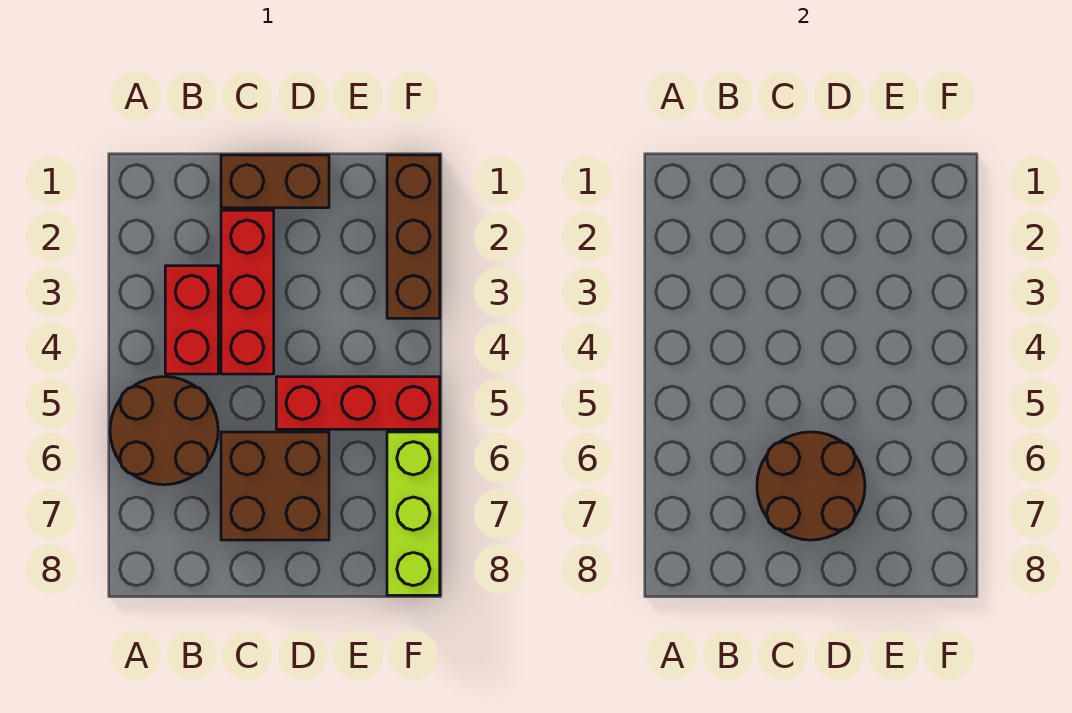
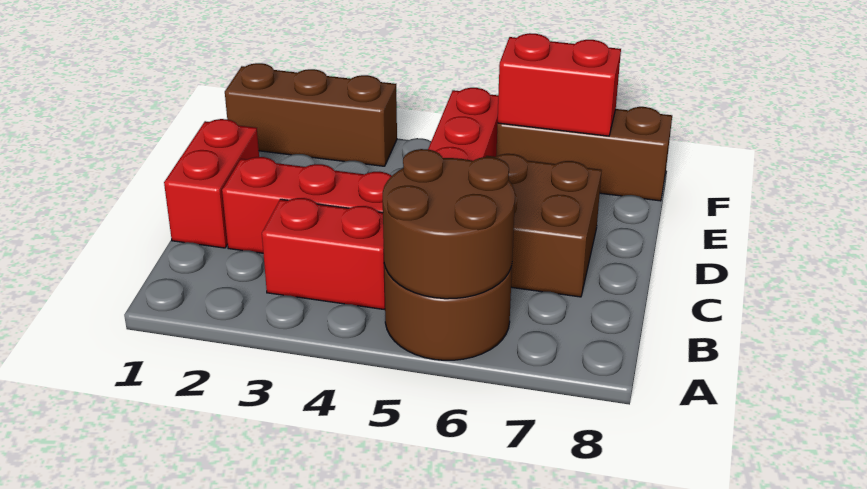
brown 1x2 brick [221,155,329,208] -> red 1x2 brick [164,119,259,248]
brown 2x2 round brick [757,432,865,540] -> brown 2x2 round brick moved to [383,149,515,299]
lime 1x3 brick [387,432,440,595] -> brown 1x3 brick [496,107,672,201]
none -> red 1x2 brick [498,33,621,136]

